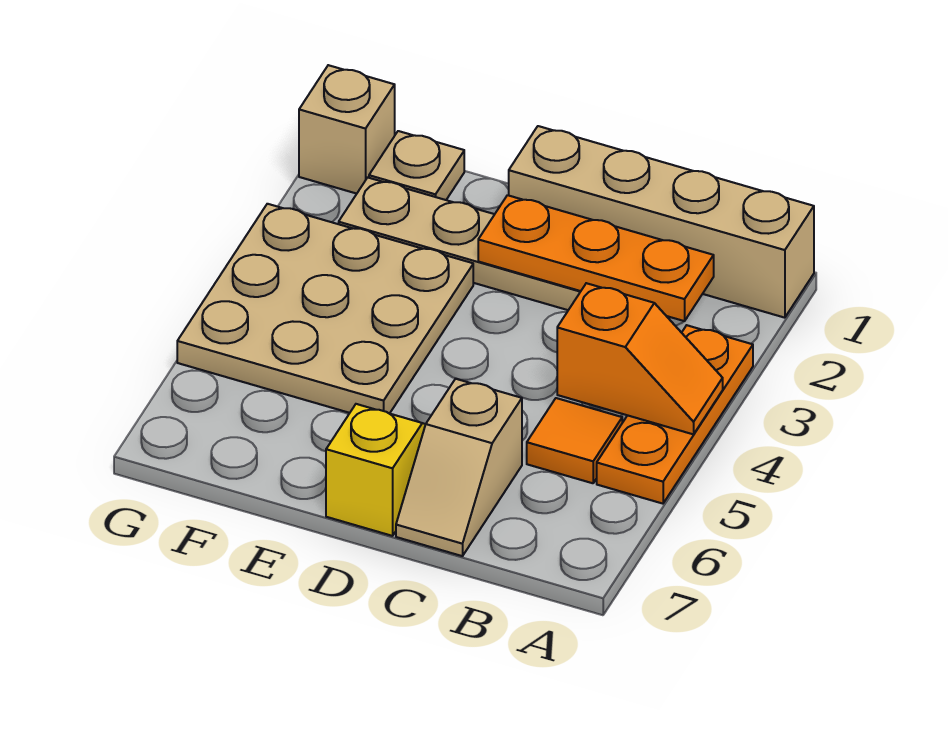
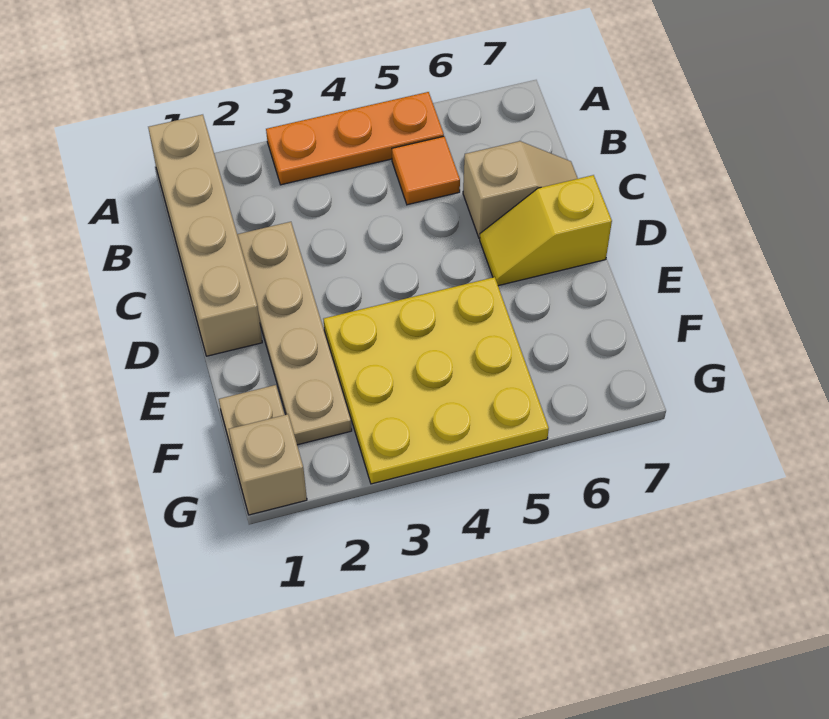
orange 1x2 slope [557,283,723,434] -> none
orange 1x3 plate [478,195,714,321] -> none
tan 3x3 plate [177,204,473,414] -> yellow 3x3 plate [324,277,549,484]

